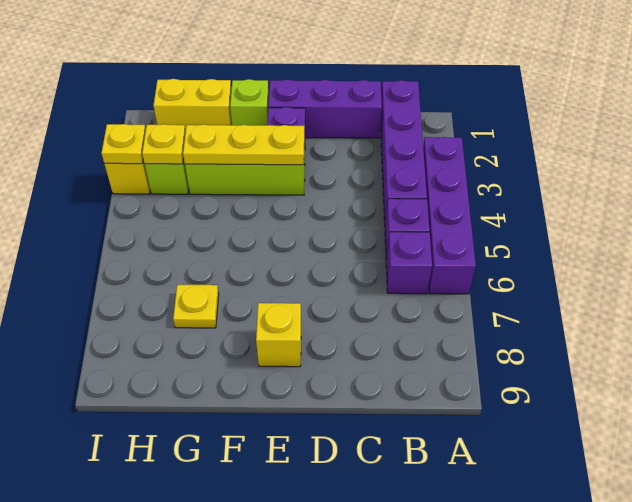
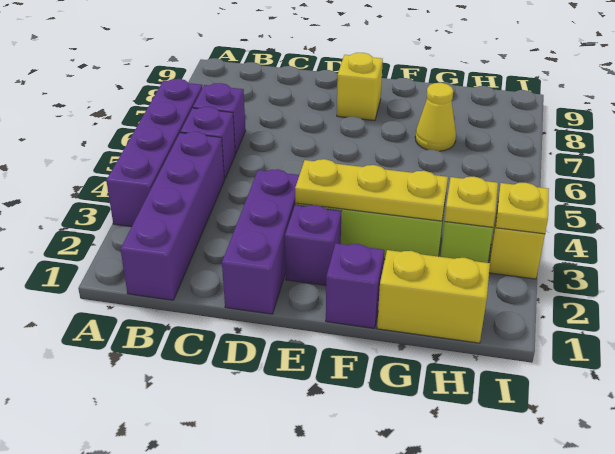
purple 1x3 brick [268,79,382,138] -> purple 1x3 brick turned to [222,169,299,314]
lime 1x1 brick [230,79,269,125] -> purple 1x1 brick [326,243,384,328]
yellow 1x1 plate [173,285,219,328] -> yellow 1x1 cone [415,83,456,151]

